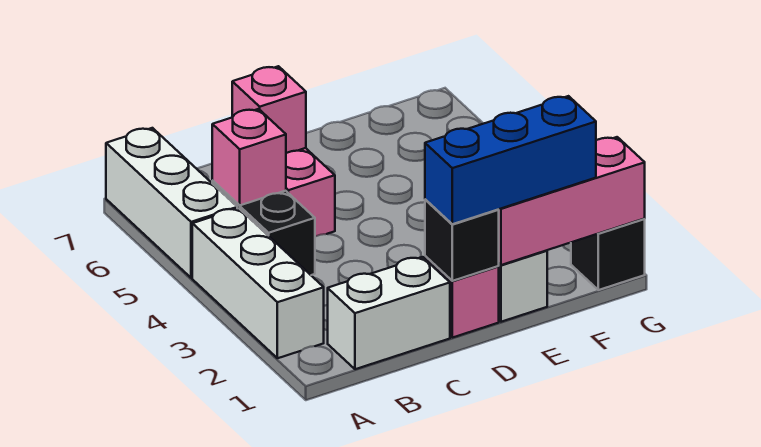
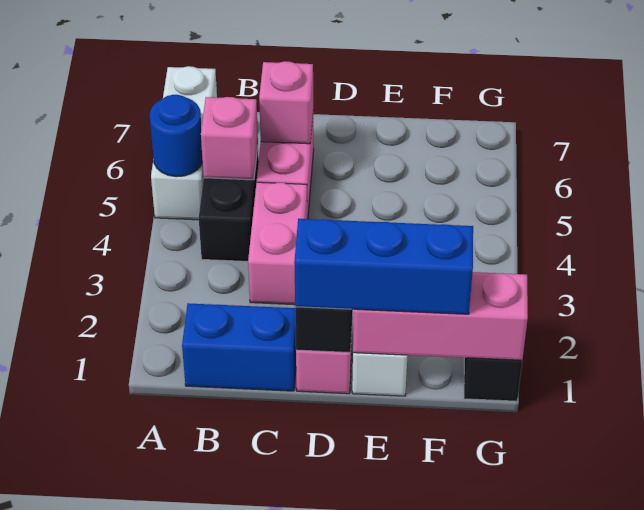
white 1x3 brick [192,208,324,358] -> none
none -> blue 1x1 round brick [150,95,203,177]
white 1x2 brick [328,257,450,369] -> blue 1x2 brick [182,303,296,391]
none -> pink 1x2 brick [248,182,307,305]

